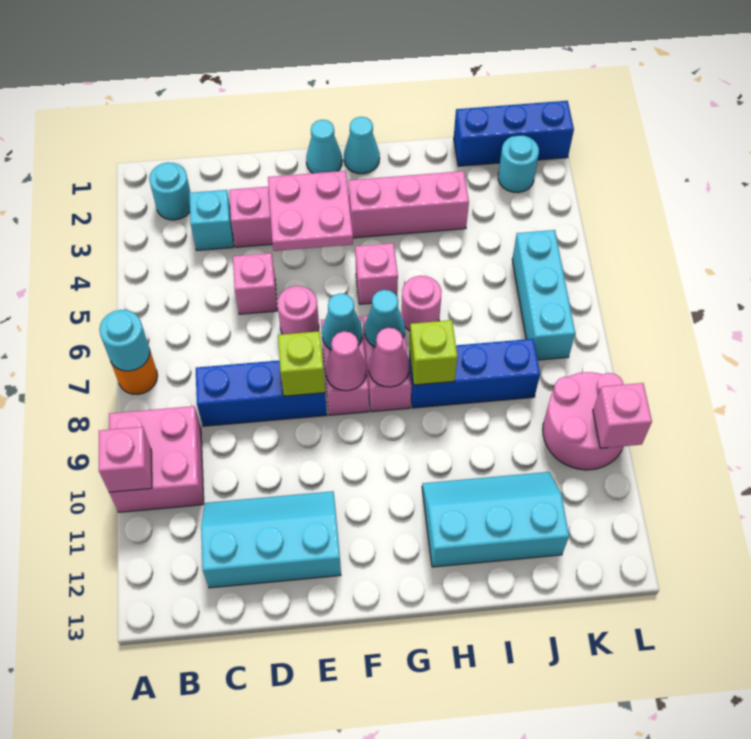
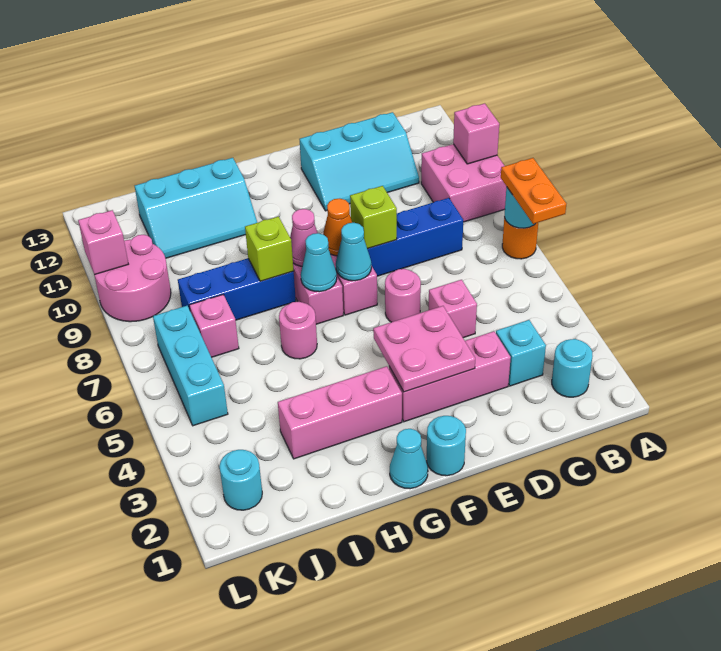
none -> orange 1x2 plate [501,158,566,224]
cyan 1x1 cone [306,120,342,173] -> cyan 1x1 round brick [427,416,466,476]
pink 1x1 cone [325,331,367,391] -> orange 1x1 cone [323,199,352,256]
pink 1x1 brick [355,243,398,304] -> pink 1x1 brick moved to [189,295,239,357]
blue 1x3 brick [454,101,574,166] -> none

